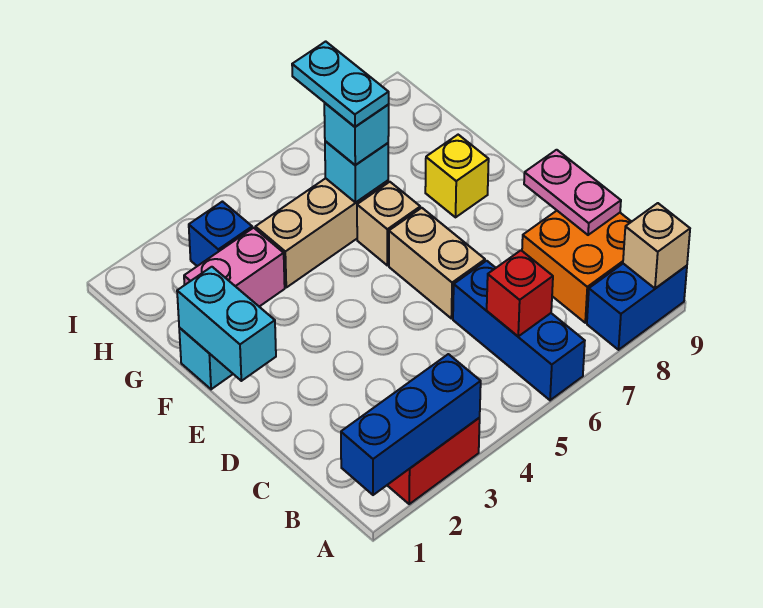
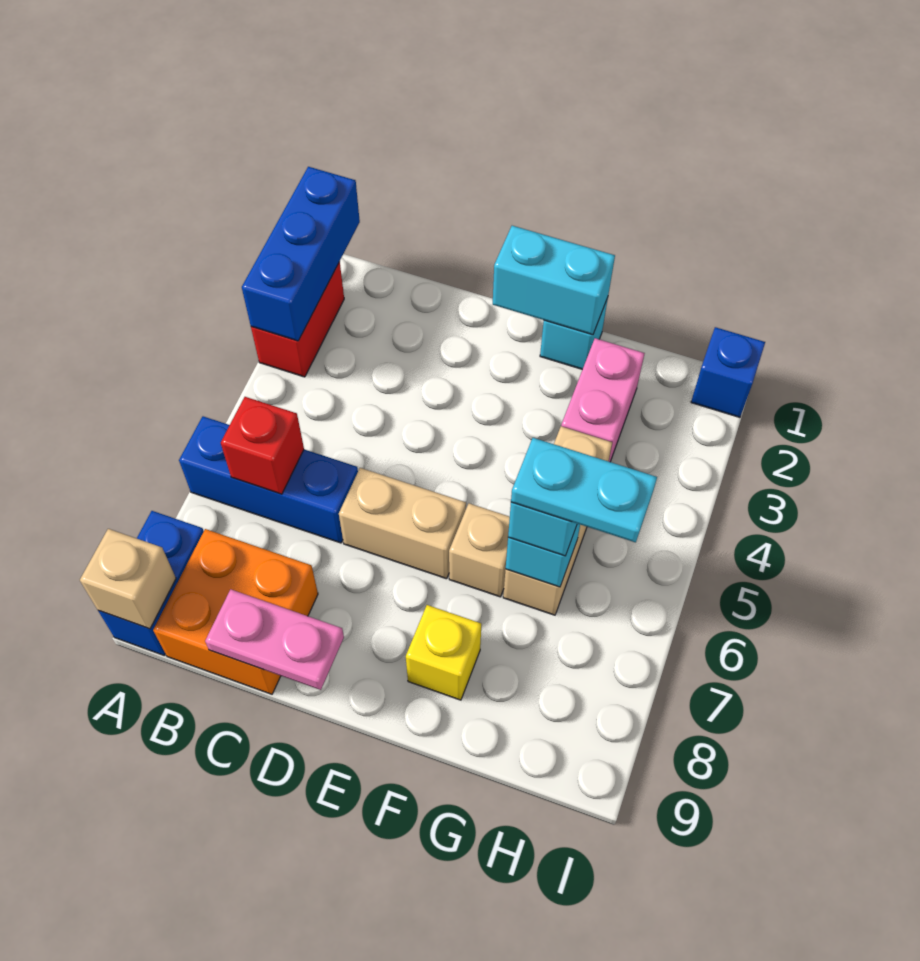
blue 1x1 brick [189,202,252,266] -> blue 1x1 brick moved to [691,327,765,417]

